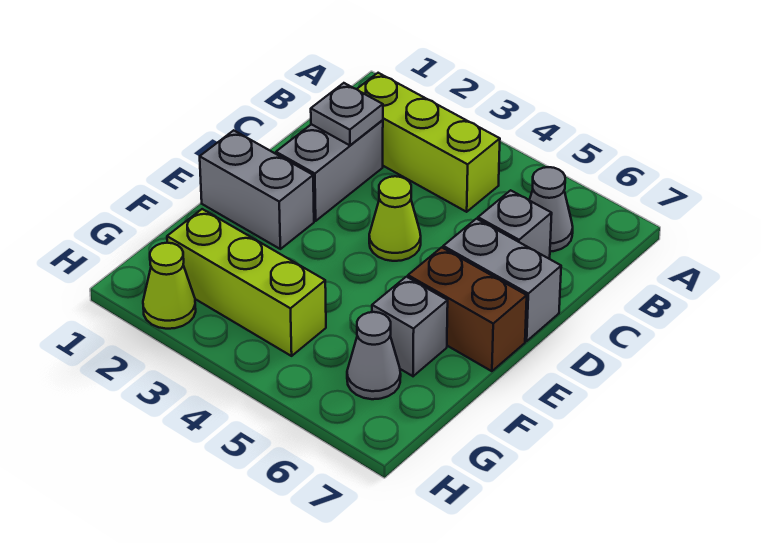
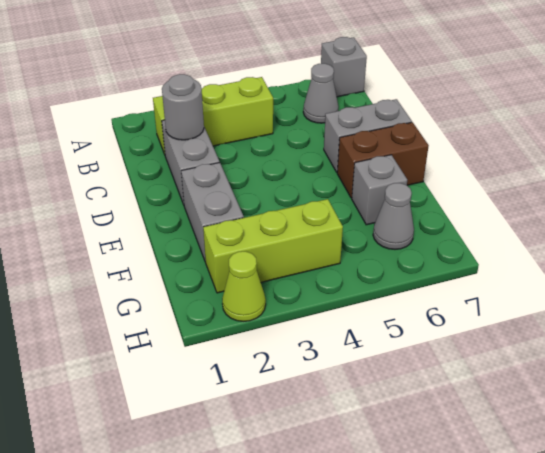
grey 1x1 plate [311,83,383,145] -> grey 1x1 round brick [162,74,204,140]
grey 1x1 brick [478,190,552,259] -> grey 1x1 brick moved to [321,37,367,97]
lime 1x1 cone [369,176,421,261] -> none
grey 1x2 brick [200,130,314,249] -> grey 1x2 brick turned to [181,163,244,262]

